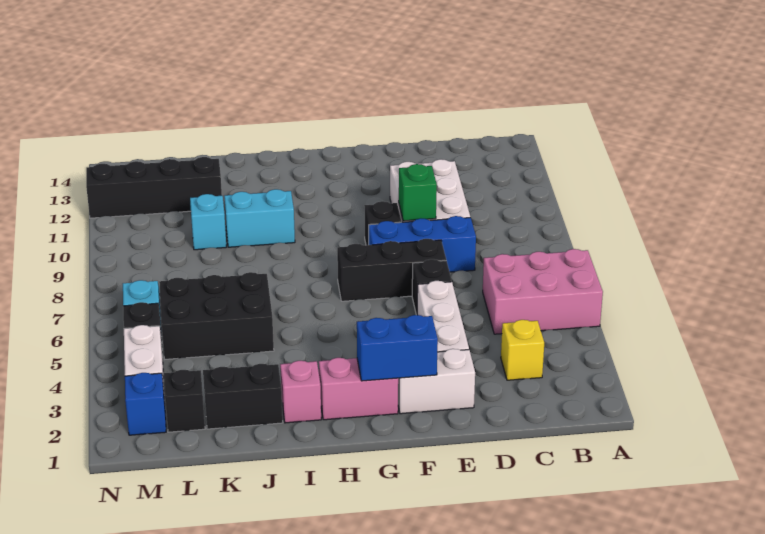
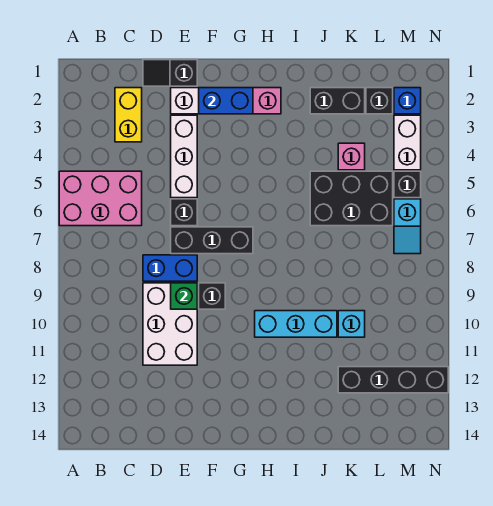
yellow 1x1 brick [501,320,544,380] -> yellow 1x2 brick [115,88,142,142]
none -> black 1x2 slope [143,60,197,86]
blue 1x3 brick [369,216,476,272] -> blue 1x2 brick [143,255,197,281]
pink 1x1 brick [280,361,321,423] -> pink 1x1 brick moved to [338,143,365,170]
cyan 1x2 brick [224,189,295,247] -> cyan 1x3 brick [255,311,337,337]

